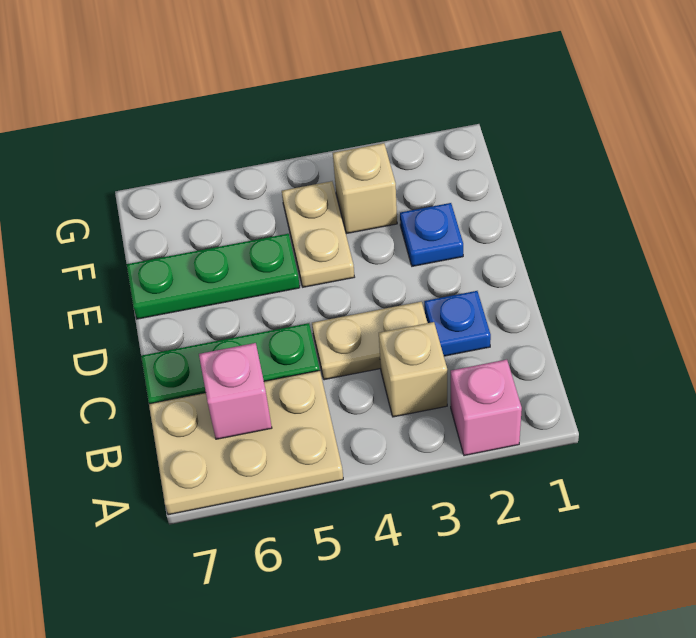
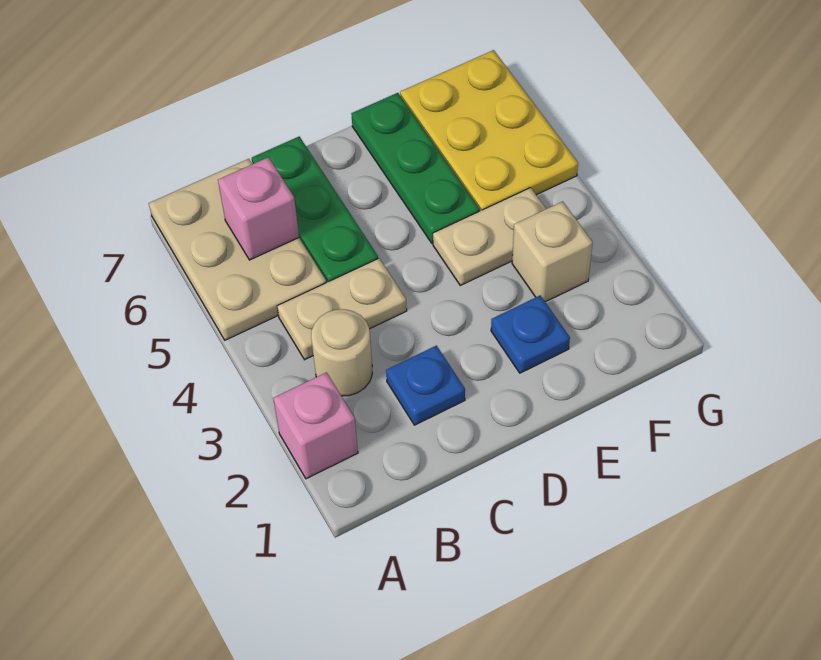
tan 1x1 brick [379,322,447,417] -> tan 1x1 round brick [311,309,372,396]
tan 1x2 plate [312,302,427,380] -> tan 1x2 plate turned to [277,258,407,360]
none -> yellow 2x3 plate [400,50,578,211]

